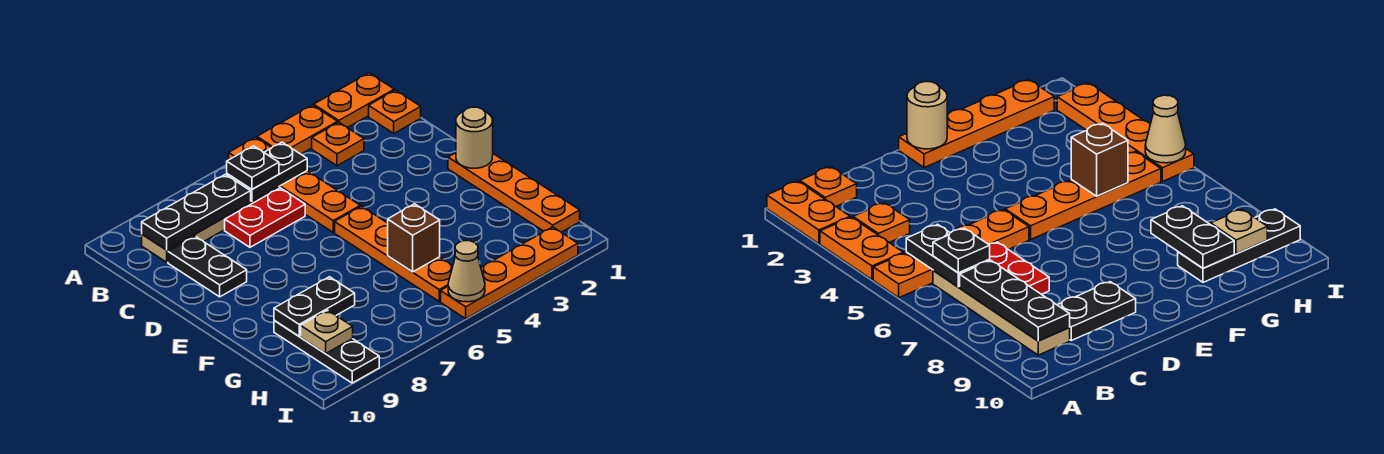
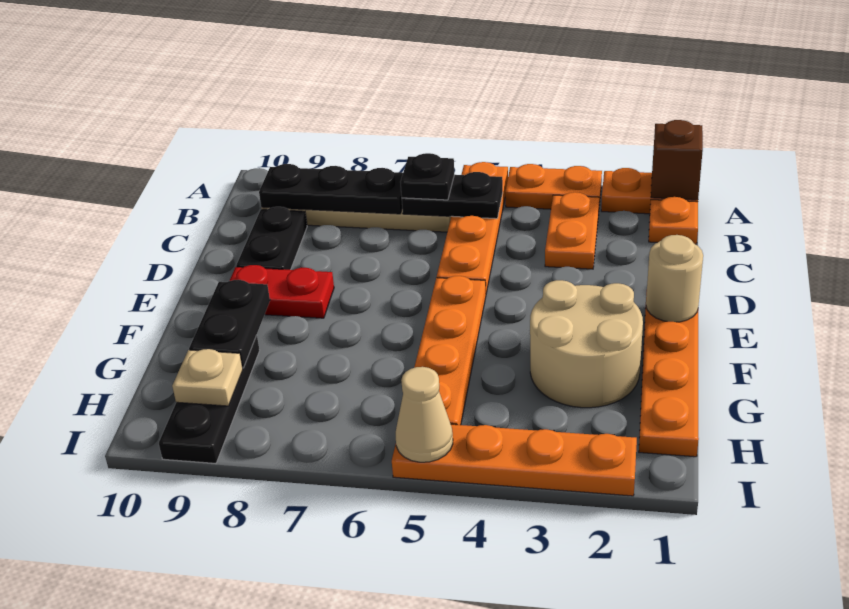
orange 1x1 plate [312,122,364,166] -> orange 1x2 plate [545,192,599,269]
red 1x2 plate [225,188,305,247] -> red 1x2 plate moved to [230,265,334,318]
none -> tan 2x2 round brick [530,280,643,408]
brown 1x1 brick [388,204,440,272] -> brown 1x1 brick moved to [651,120,703,200]
black 1x2 plate [274,277,355,336] -> black 1x2 plate turned to [189,280,270,368]

